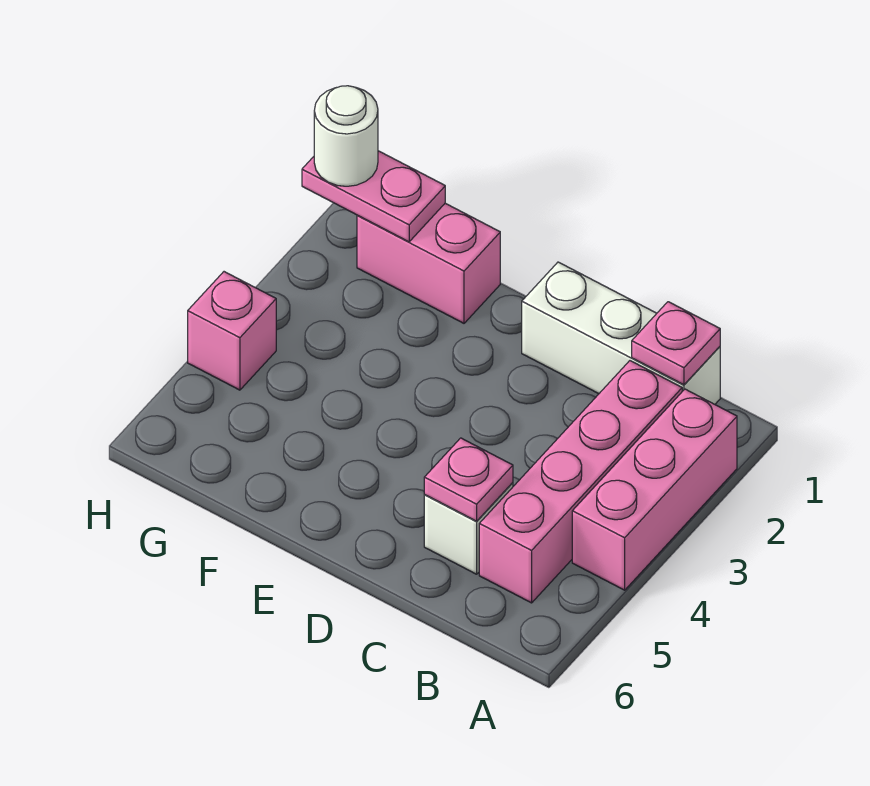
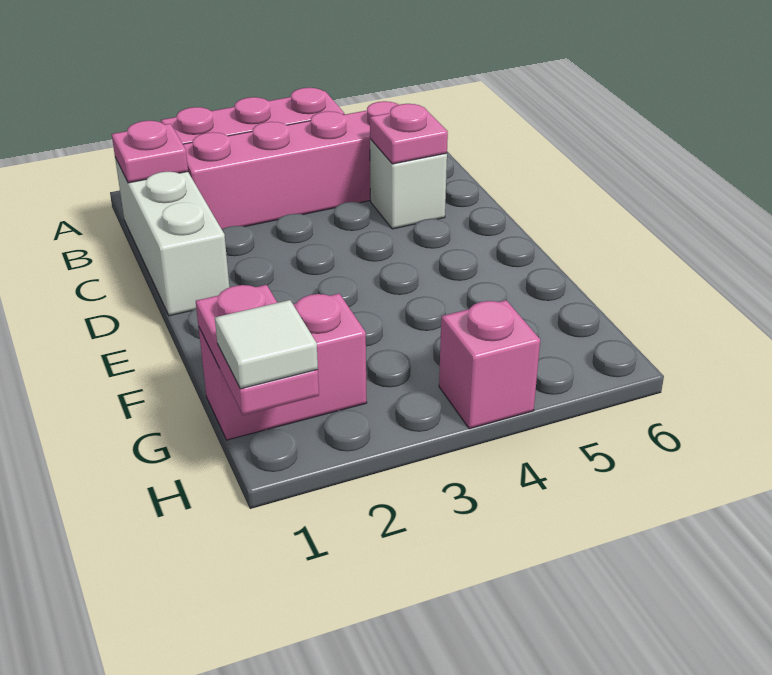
pink 1x2 brick [357,203,500,323] -> pink 1x2 brick turned to [198,294,367,440]
white 1x1 round brick [314,86,378,186] -> white 1x1 tile [215,300,318,389]

